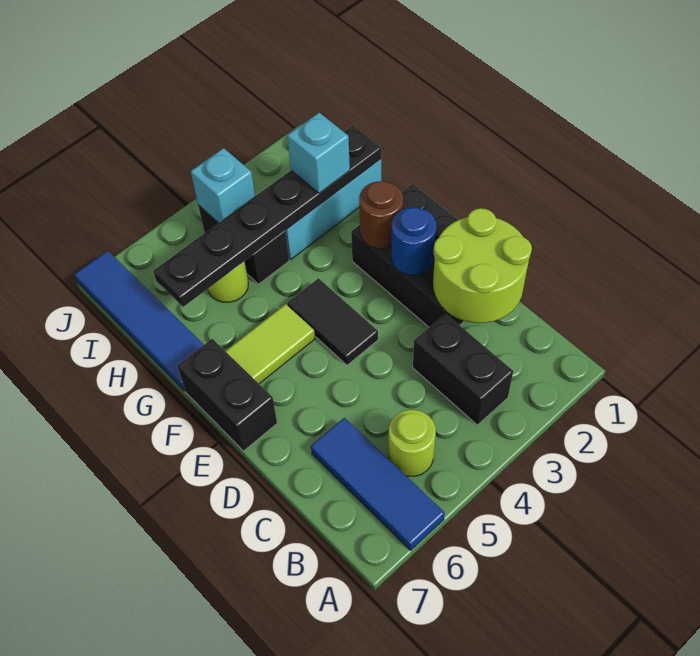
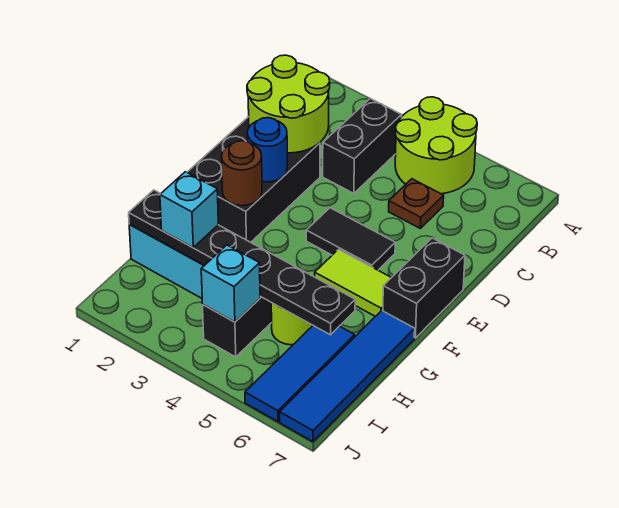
blue 1x3 tile [311,418,445,550] -> blue 1x3 tile moved to [245,326,355,422]
lime 1x1 round brick [388,410,436,476] -> lime 2x2 round brick [395,97,477,194]
none -> brown 1x1 plate [389,179,444,228]
black 1x2 tile [287,278,378,365] -> black 1x2 tile turned to [306,208,395,270]

